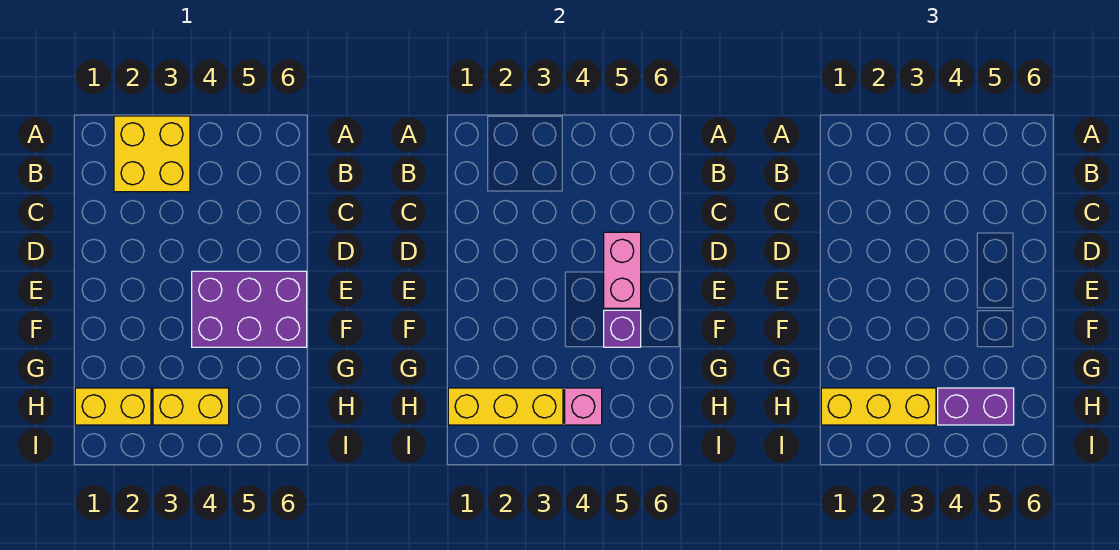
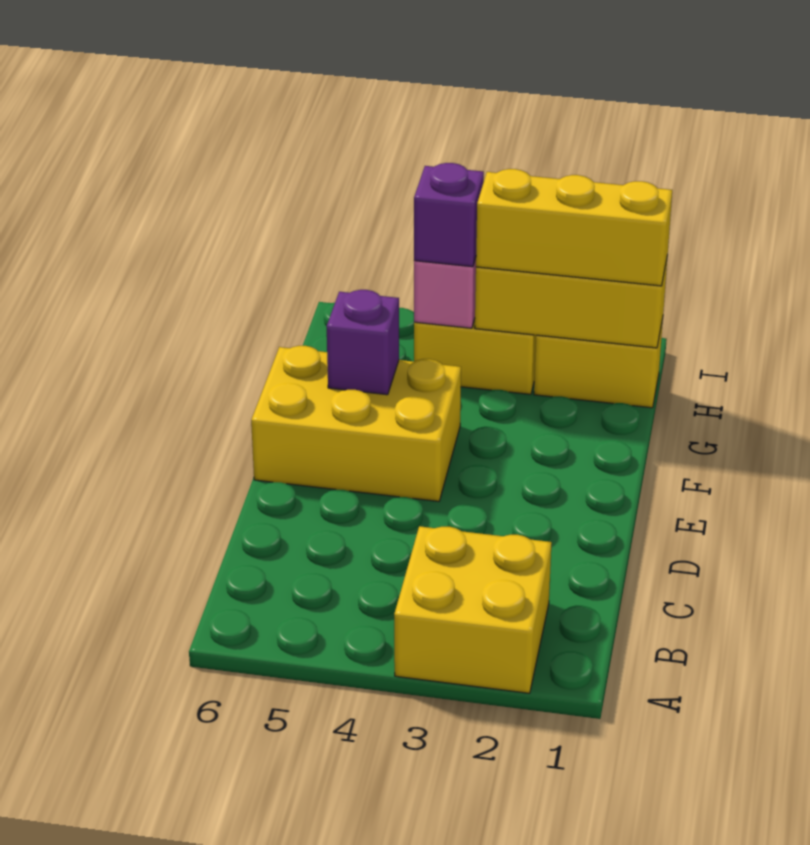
pink 1x2 brick [604,232,641,308] -> none
purple 2x3 brick [192,271,307,347] -> yellow 2x3 brick [251,346,461,501]
purple 1x2 brick [938,388,1014,425] -> purple 1x1 brick [414,163,484,267]

